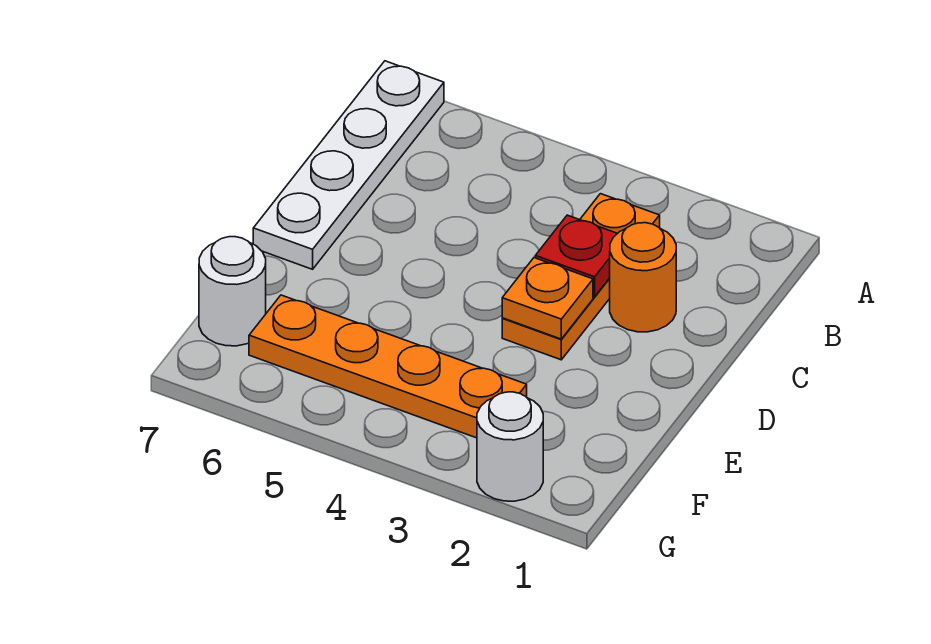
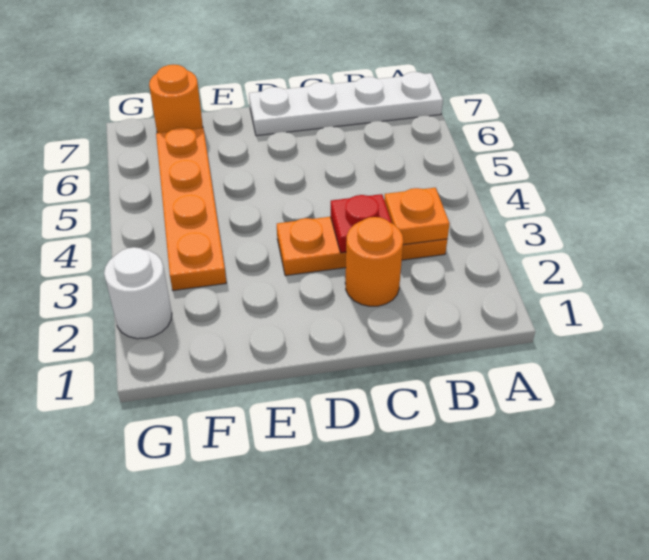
orange 1x1 plate [502,258,593,339] -> orange 1x1 plate moved to [384,188,450,245]
white 1x1 round brick [199,237,266,346] -> orange 1x1 round brick [149,65,203,133]

